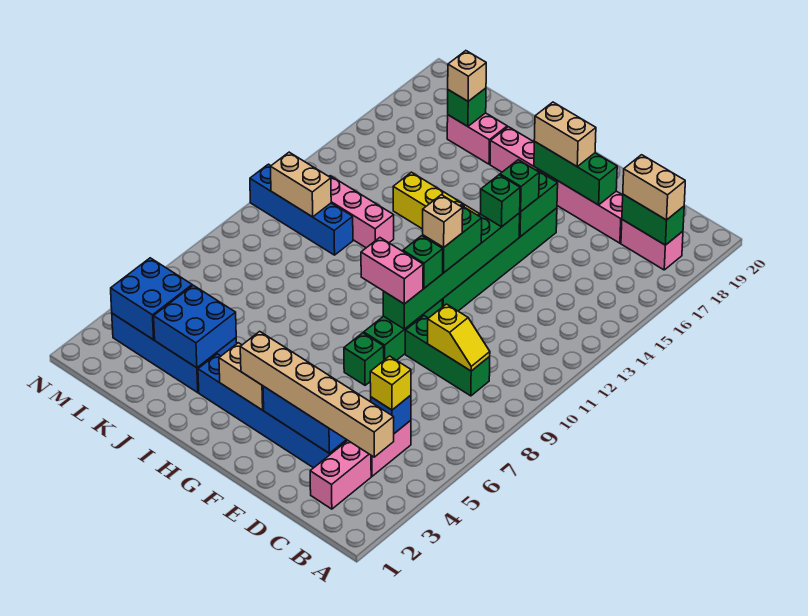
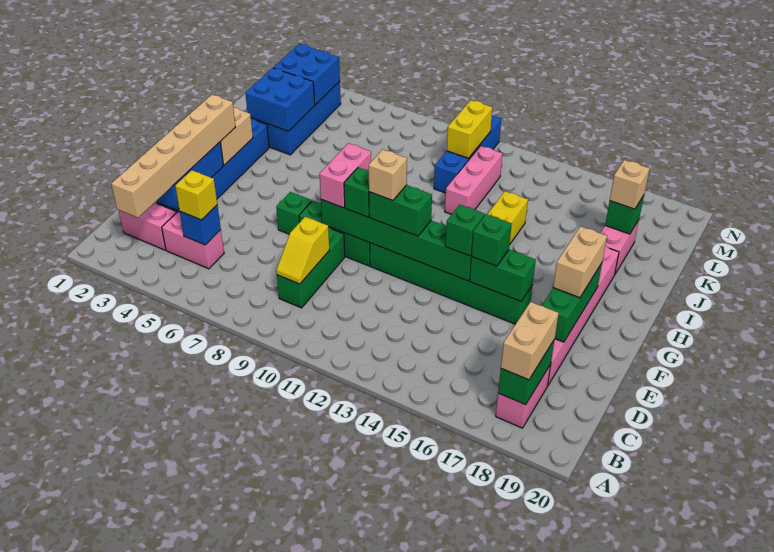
tan 1x2 brick [271,152,331,217] -> yellow 1x2 brick [447,100,492,158]

